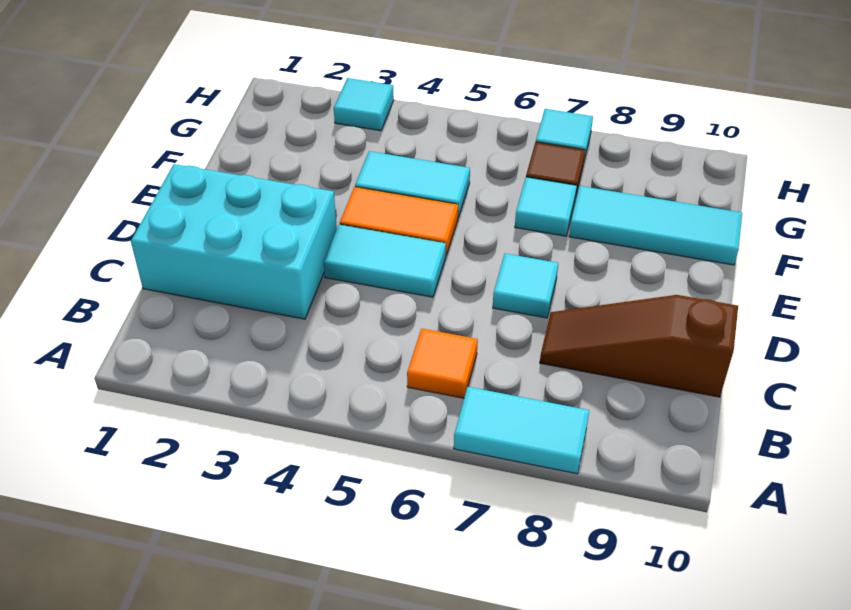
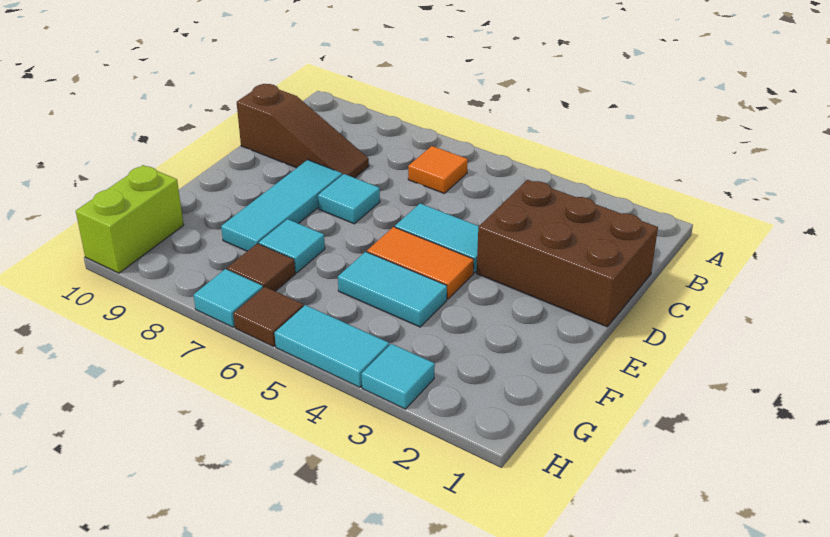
cyan 1x2 tile [454,387,589,474] -> cyan 1x2 tile moved to [275,305,389,387]
cyan 2x3 brick [131,164,337,319] -> brown 2x3 brick [477,180,658,327]
cyan 1x3 tile [569,186,742,265] -> cyan 1x3 tile turned to [221,160,342,251]
none -> lime 1x2 brick [76,165,184,273]
none -> brown 1x1 tile [233,287,304,347]

